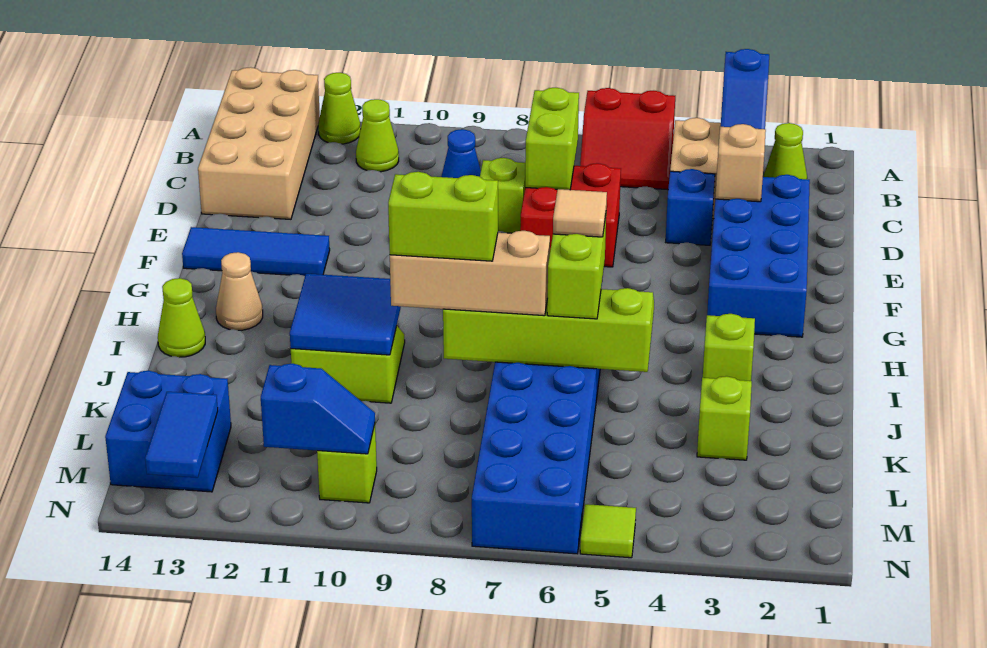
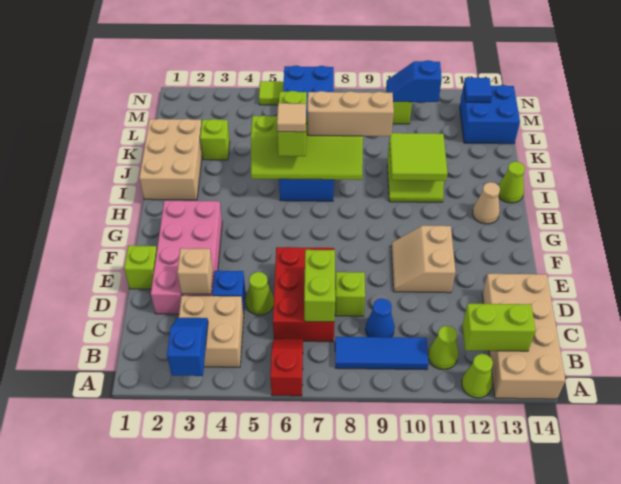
red 2x2 slope [580,88,675,190] -> red 1x2 slope [270,339,303,396]
lime 1x1 cone [764,123,807,179] -> lime 1x1 cone moved to [246,272,274,315]
blue 2x4 brick [707,175,810,337] -> pink 2x4 brick [151,201,222,314]
red 2x2 brick [520,163,621,267] -> red 2x3 brick [273,247,334,342]
none -> tan 2x2 slope [391,226,455,293]
blue 1x3 tile [182,227,330,276] -> blue 1x3 tile moved to [335,337,429,370]
none -> tan 2x3 brick [139,119,202,200]
lime 1x1 brick [703,314,755,381] -> lime 1x1 brick moved to [124,246,157,289]
blue 2x2 tile [290,274,401,355] -> lime 2x2 tile [389,133,448,181]
lime 1x2 brick [388,172,498,261] -> lime 1x2 brick moved to [462,304,536,351]
blue 1x2 tile [145,392,218,478] -> blue 1x1 tile [464,78,492,103]

